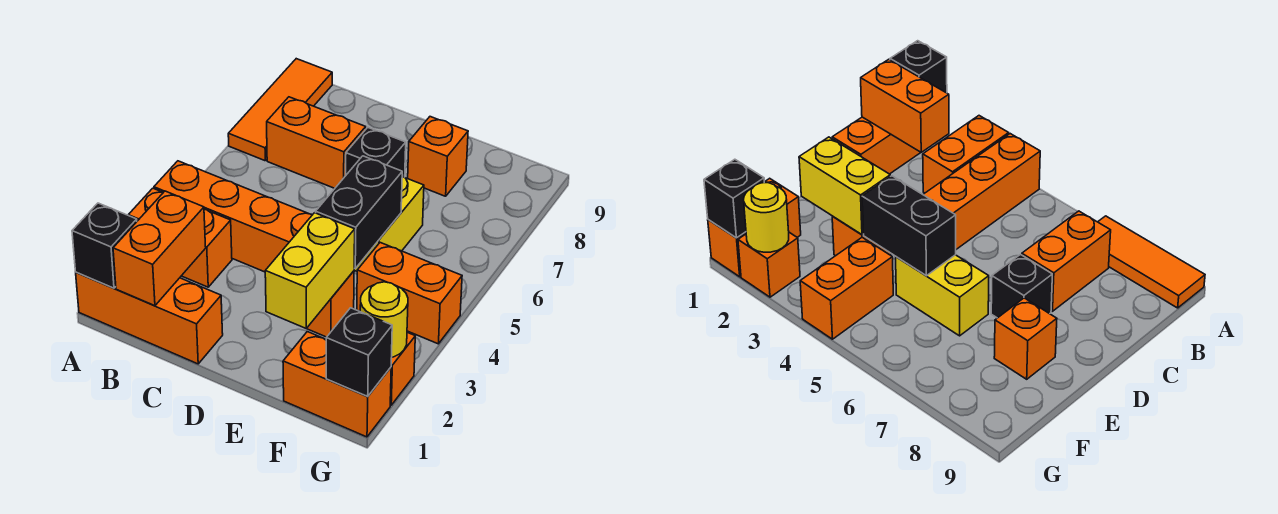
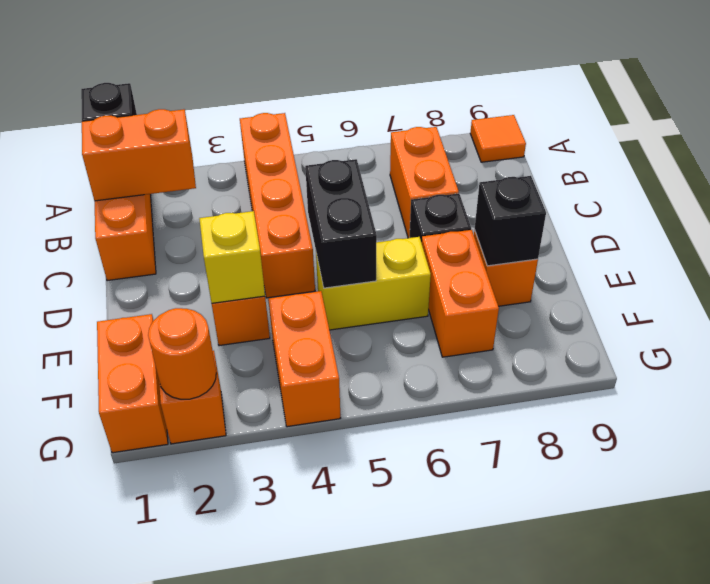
orange 1x2 brick [128,188,232,287] -> orange 1x2 brick moved to [422,230,499,357]
orange 1x3 tile [228,59,332,161] -> orange 1x1 tile [470,115,526,162]
yellow 1x2 brick [265,213,355,328] -> yellow 1x1 brick [199,211,265,303]
black 1x2 brick [316,156,402,268] -> black 1x2 brick turned to [305,159,377,288]
black 1x1 brick [326,308,392,397] -> black 1x1 brick moved to [475,176,546,266]
yellow 1x1 round brick [360,282,408,357] -> orange 1x1 round brick [148,308,216,399]

